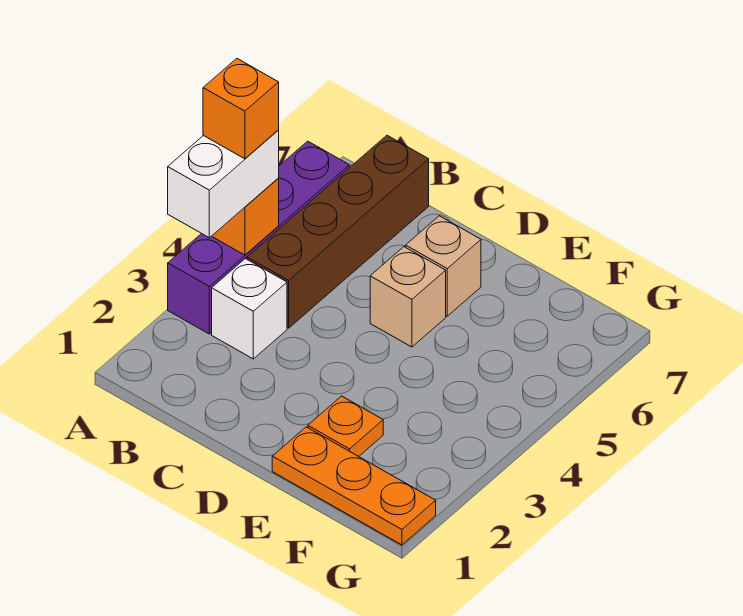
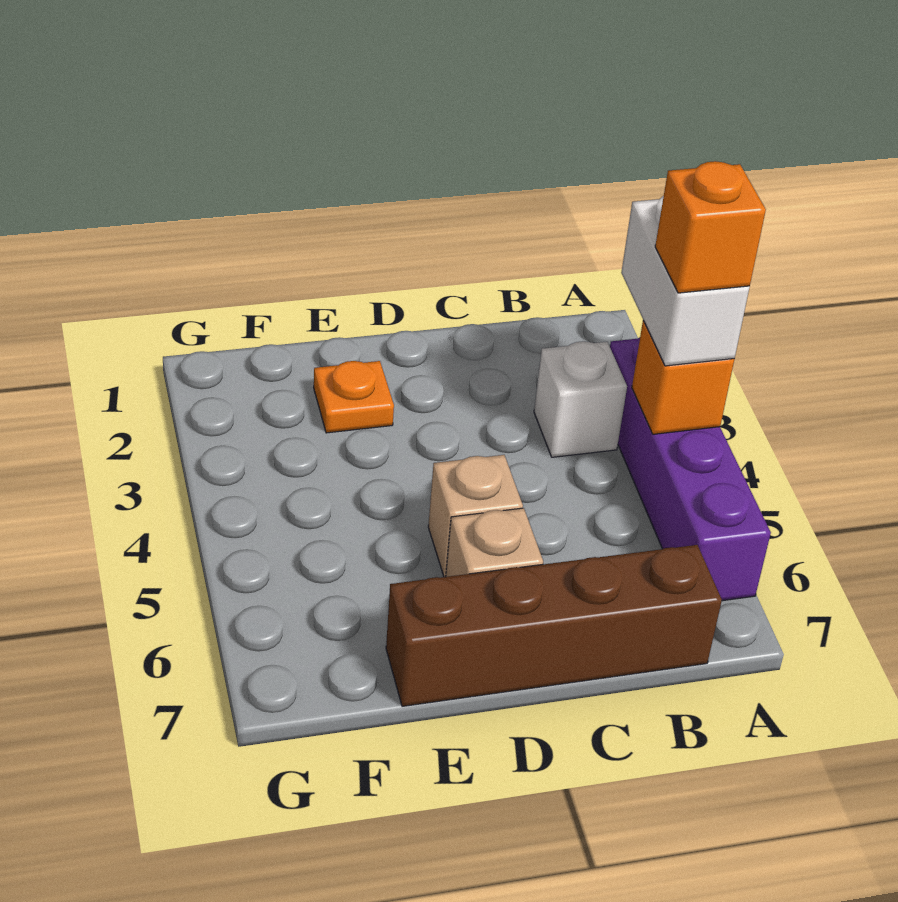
brown 1x4 brick [247,135,429,328] -> brown 1x4 brick turned to [386,545,722,706]
orange 1x3 plate [272,427,436,545] -> none

